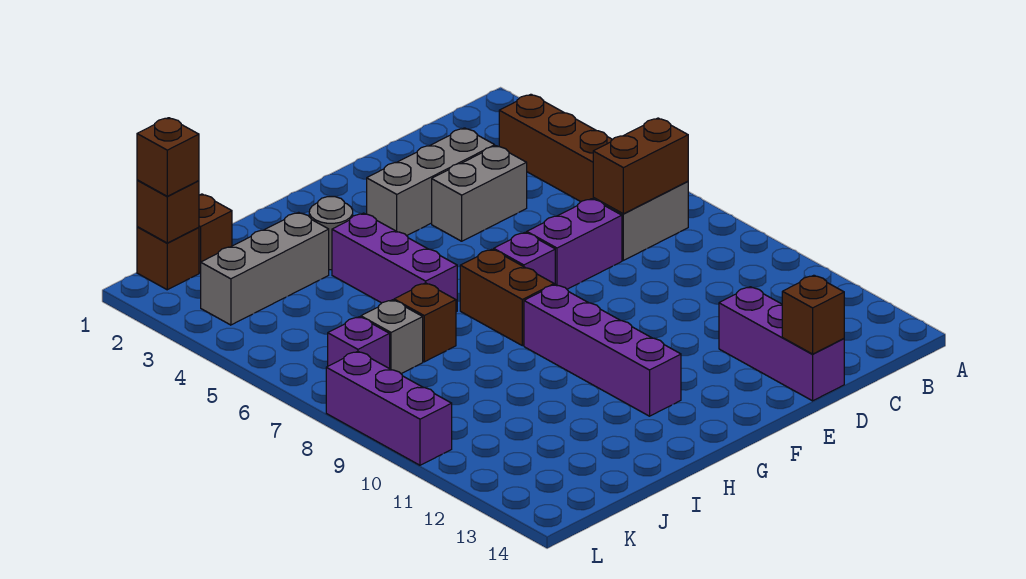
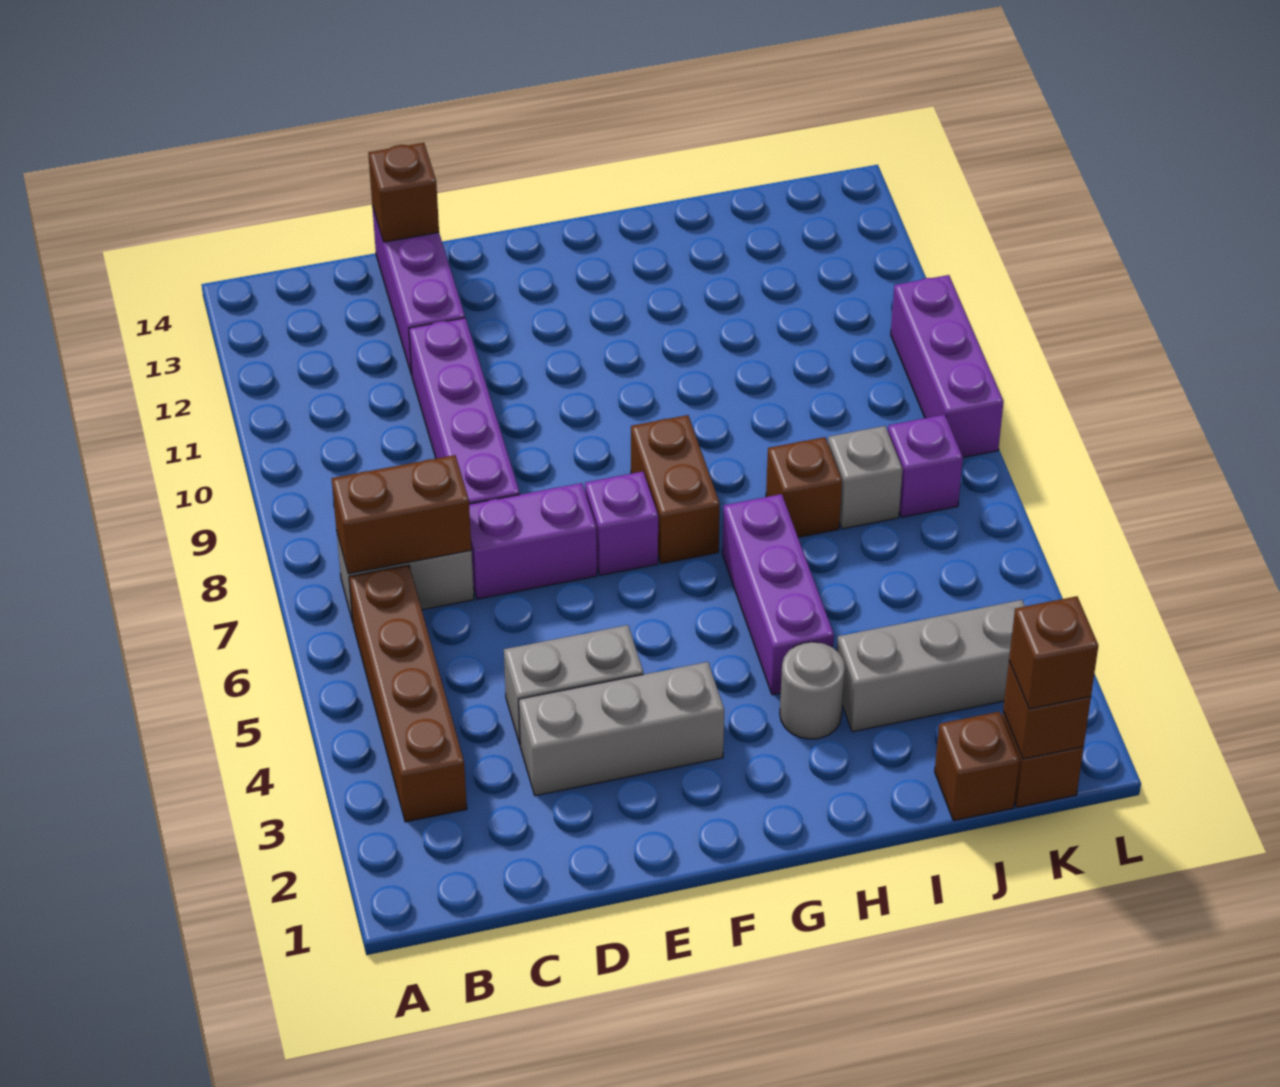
purple 1x4 brick [524,284,681,416] -> purple 1x4 brick moved to [409,318,520,504]

